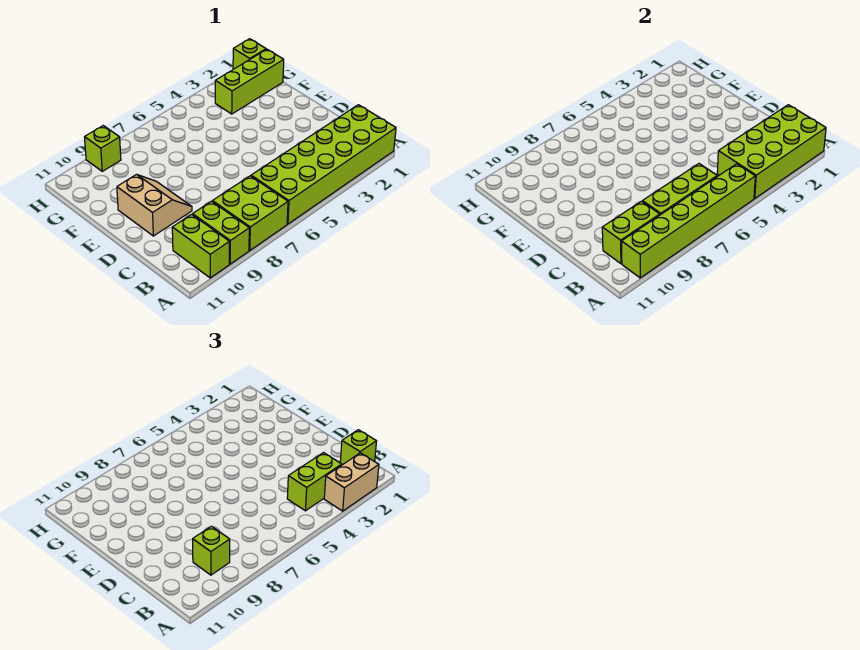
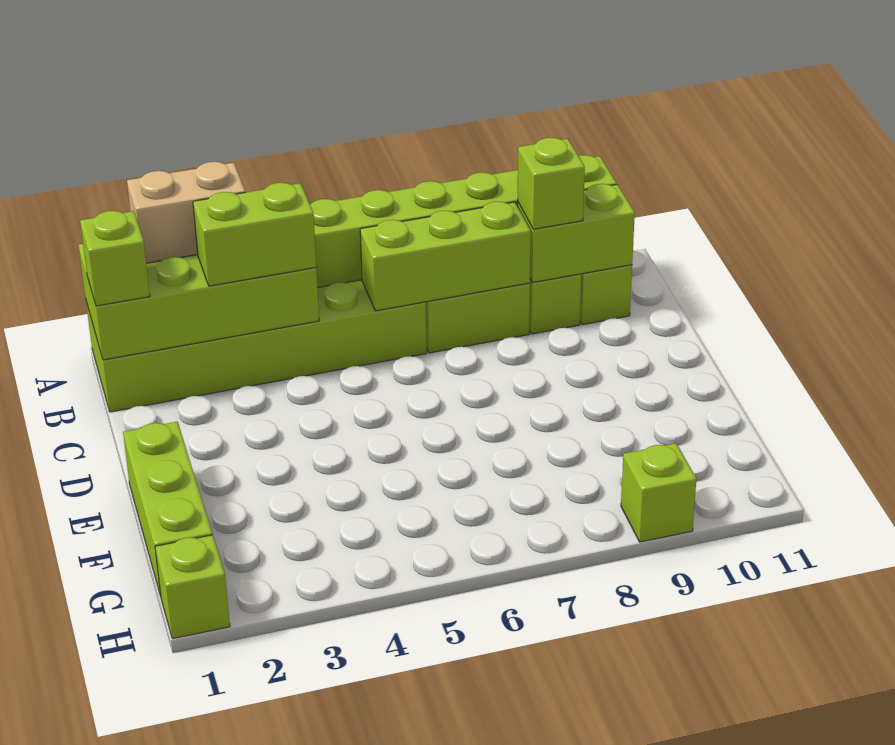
tan 2x2 slope [117,174,192,236] -> none
lime 1x3 brick [215,49,284,114] -> lime 1x3 brick turned to [123,422,212,596]

